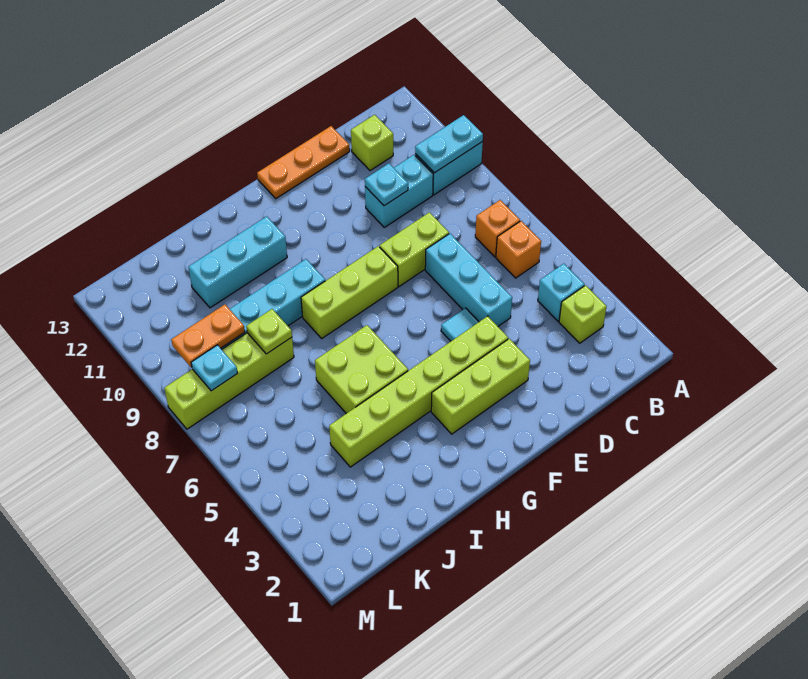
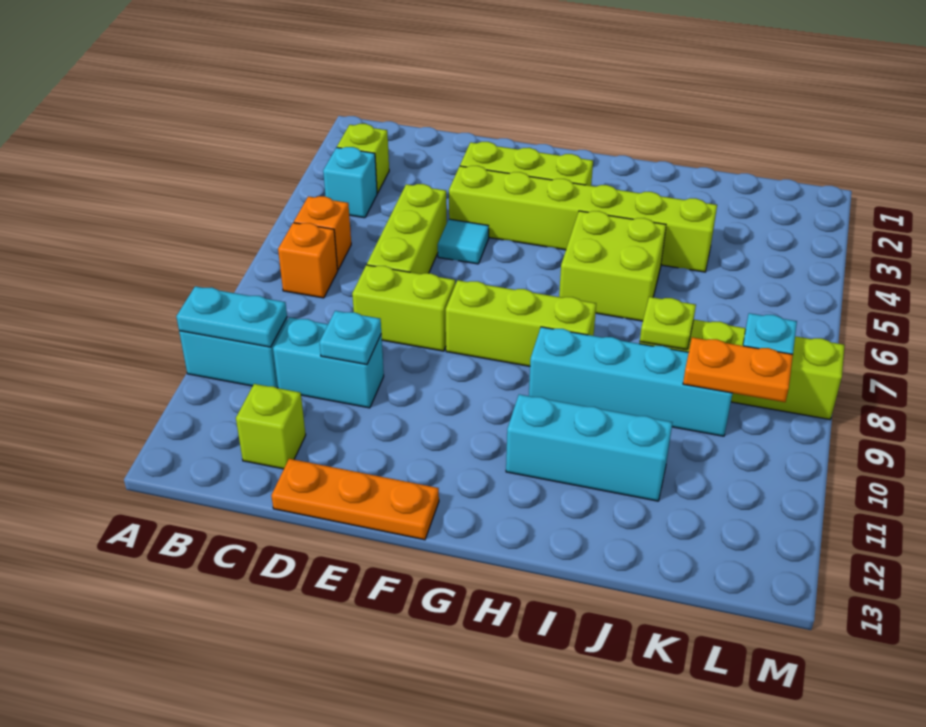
cyan 1x3 brick [425,234,512,326] -> lime 1x3 brick [367,184,447,274]

